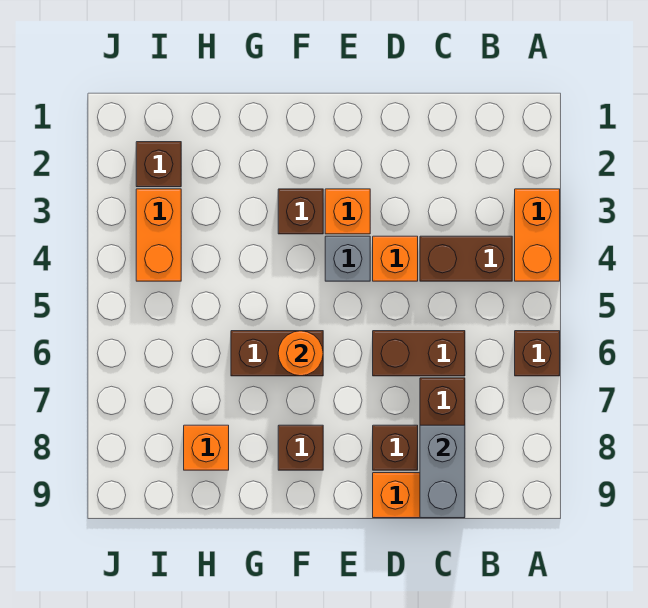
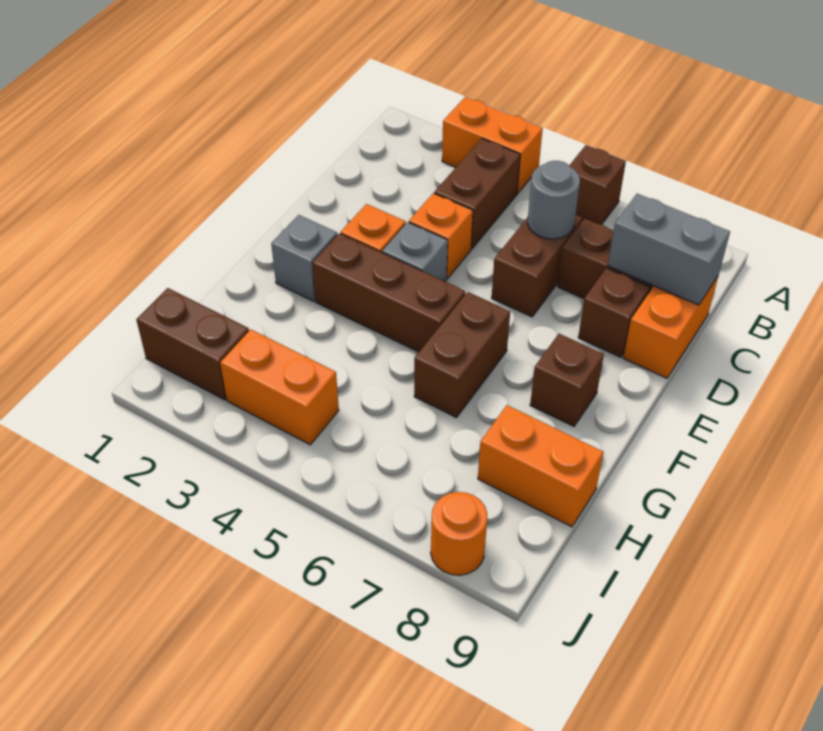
none -> grey 1x1 round brick [528,161,580,239]
none -> grey 1x1 brick [271,215,337,301]
brown 1x1 brick [278,189,323,234] -> brown 1x3 brick [312,233,465,352]
orange 1x1 round brick [278,331,323,376] -> orange 1x1 round brick moved to [431,492,487,575]
orange 1x1 brick [184,425,229,470] -> orange 1x2 brick [478,405,603,527]
brown 1x1 brick [136,142,181,187] -> brown 1x2 brick [136,288,249,400]

